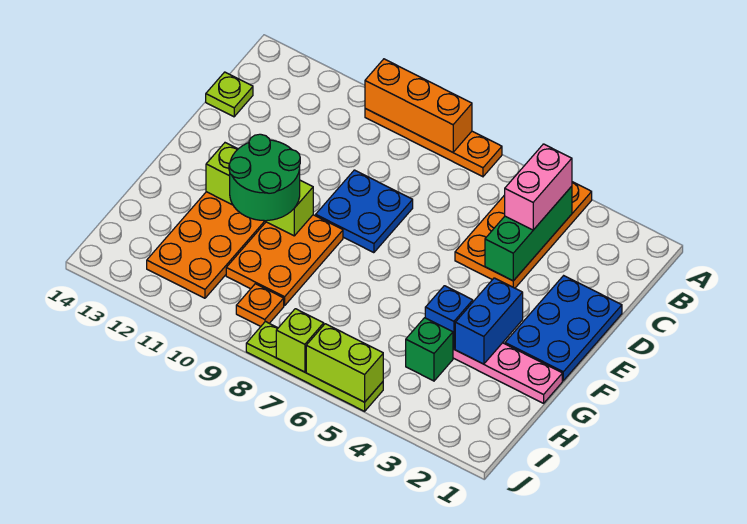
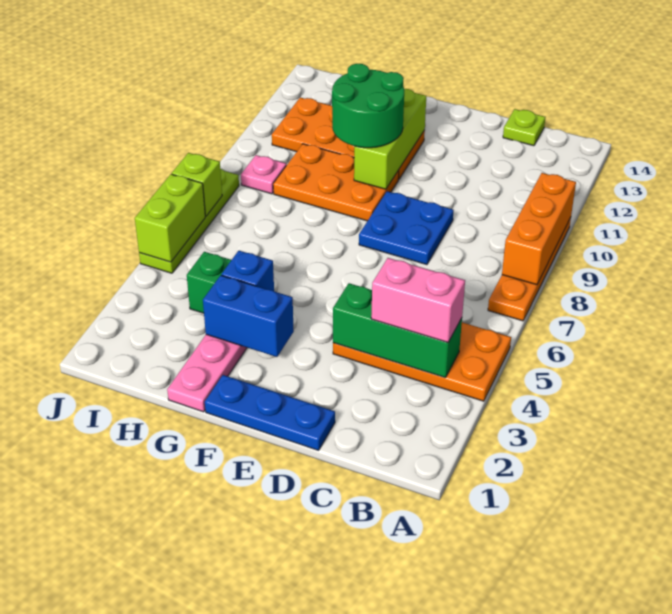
blue 2x3 plate [505,276,622,381] -> blue 1x3 plate [205,375,335,450]
orange 1x1 plate [236,284,284,326] -> pink 1x1 plate [241,155,286,194]

